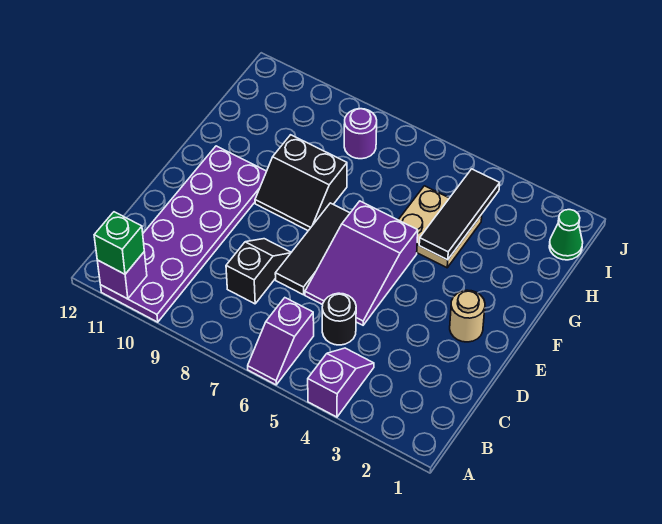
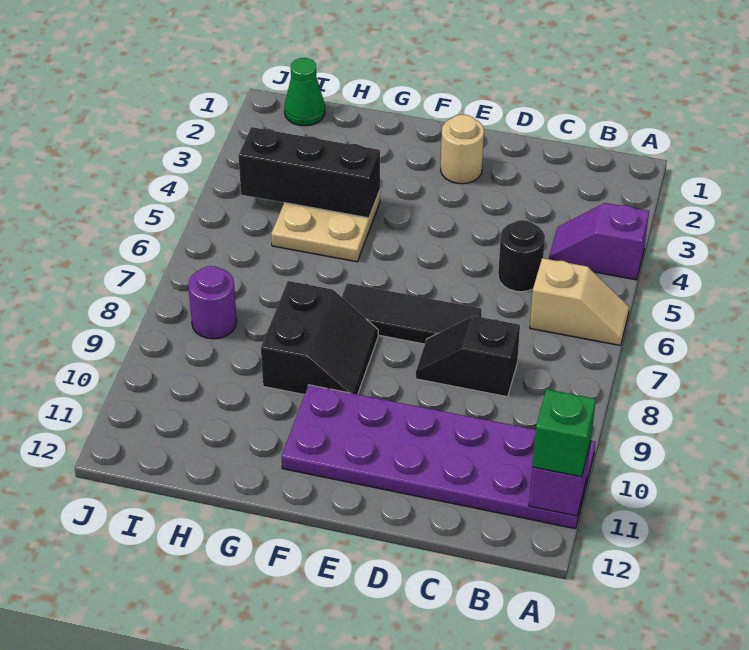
purple 1x2 slope [248,298,314,385] -> tan 1x2 slope [530,258,629,345]
purple 2x3 slope [305,201,418,325] -> none
black 1x3 tile [419,169,500,260] -> black 1x3 brick [238,127,380,218]

